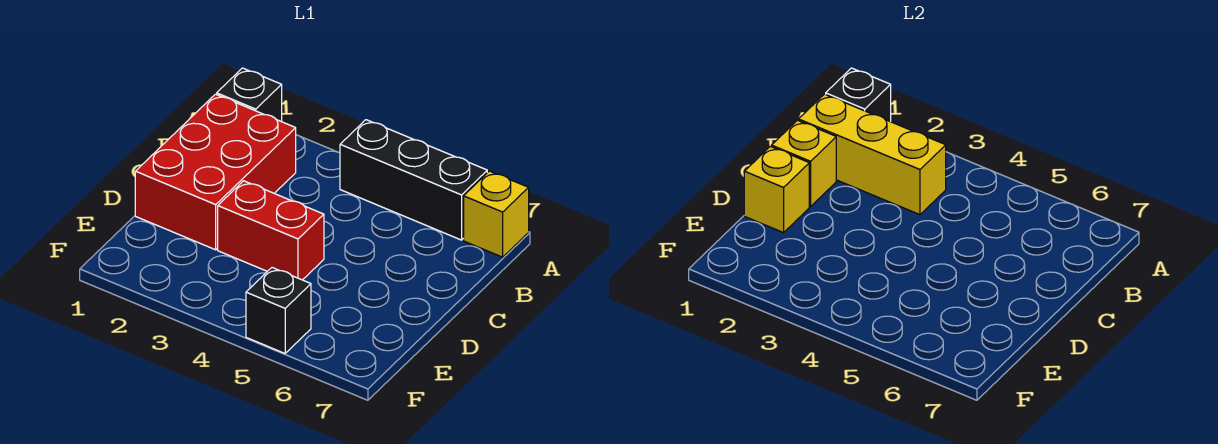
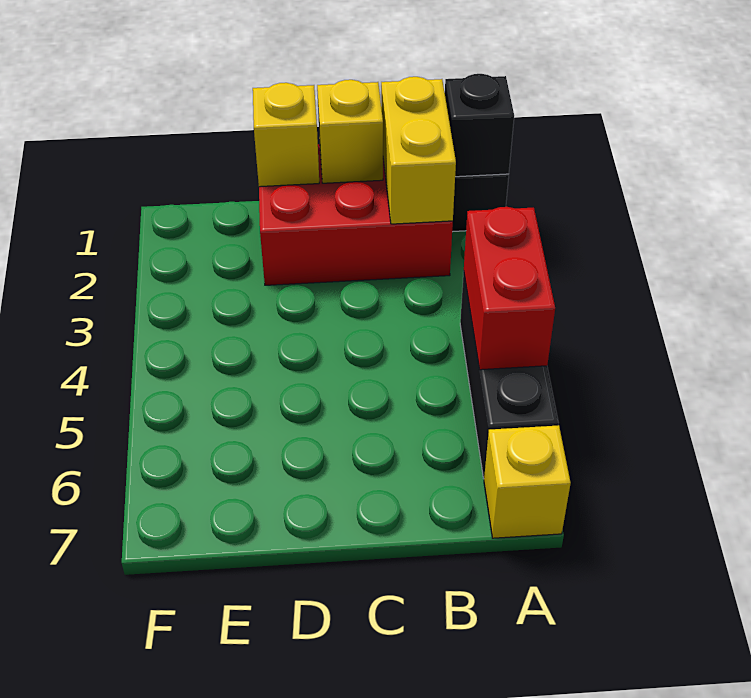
yellow 1x3 brick [799,94,946,215] -> yellow 1x2 brick [381,77,456,224]
red 1x2 brick [218,181,324,280] -> red 1x2 brick moved to [464,207,555,370]
black 1x1 brick [246,268,311,353] -> none

